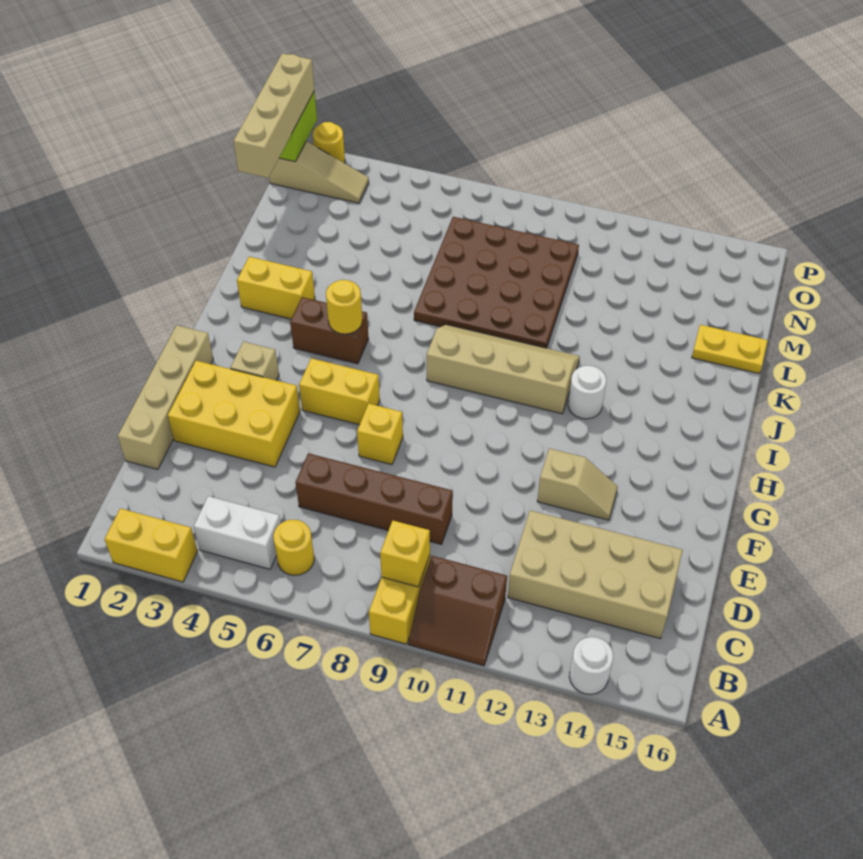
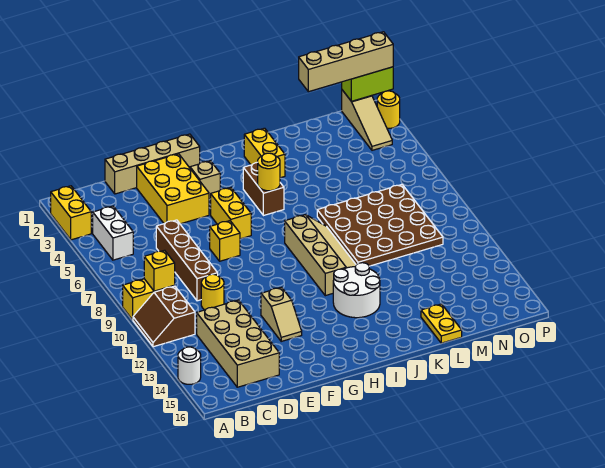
yellow 1x1 round brick [273,520,314,575] -> yellow 1x1 round brick moved to [201,274,224,310]
white 1x1 round brick [568,366,606,419] -> white 2x2 round brick [333,263,380,318]

